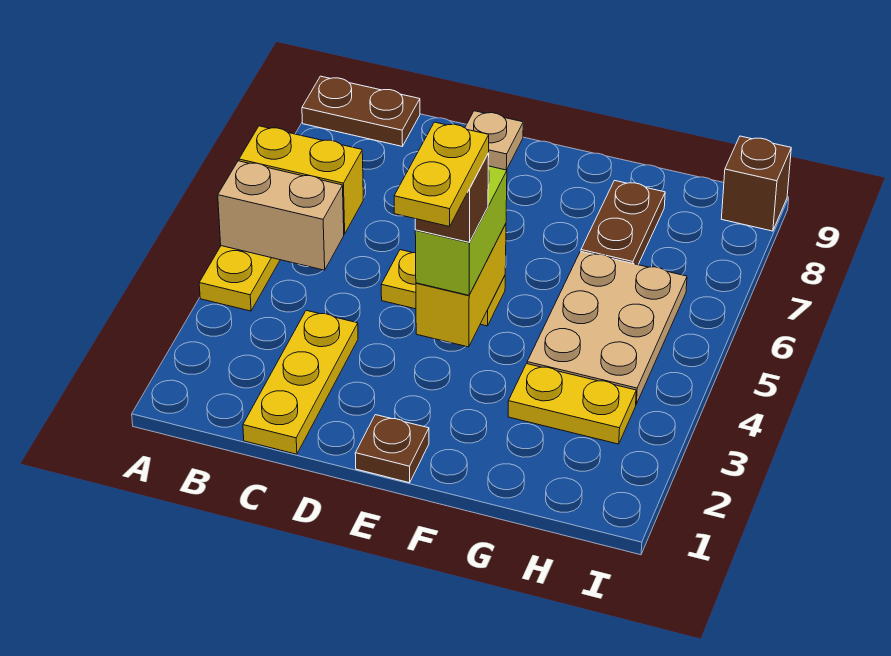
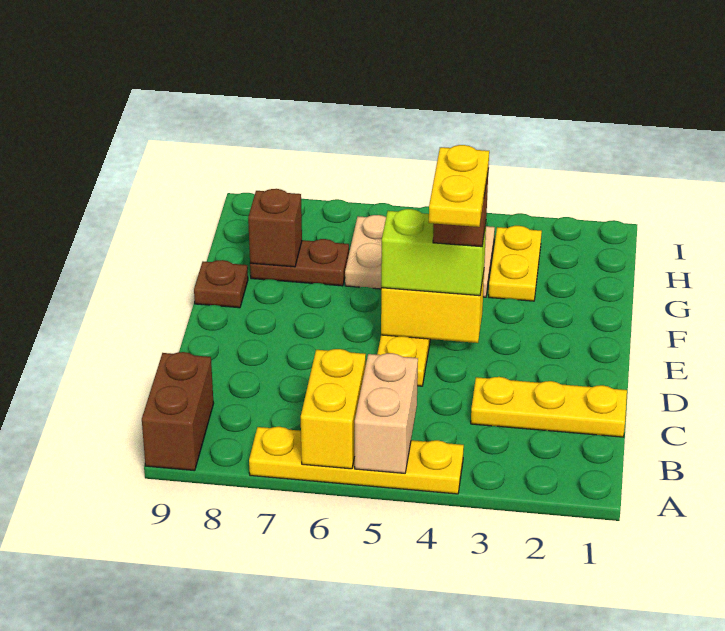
brown 1x2 plate [302,76,420,146] -> brown 1x2 brick [142,352,214,471]
tan 1x1 plate [465,111,523,170] -> none
brown 1x1 plate [355,415,429,483] -> brown 1x1 plate moved to [194,260,248,308]
yellow 1x2 plate [394,122,489,227] -> yellow 1x2 plate turned to [429,145,489,227]
brown 1x1 brick [721,136,791,231] -> brown 1x1 brick moved to [248,189,302,267]

